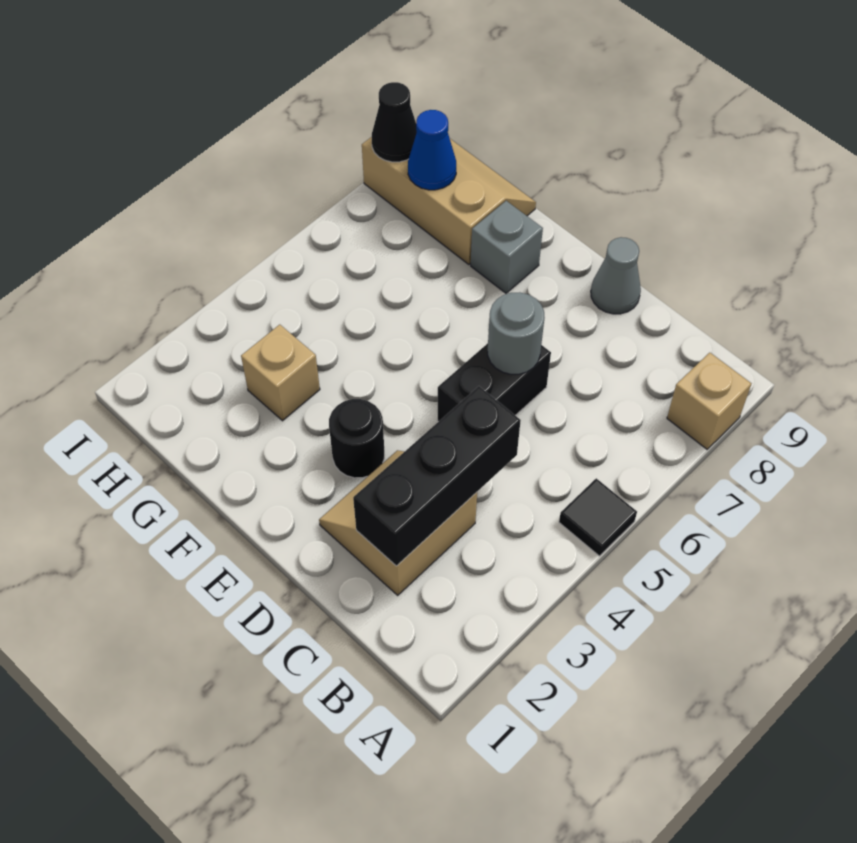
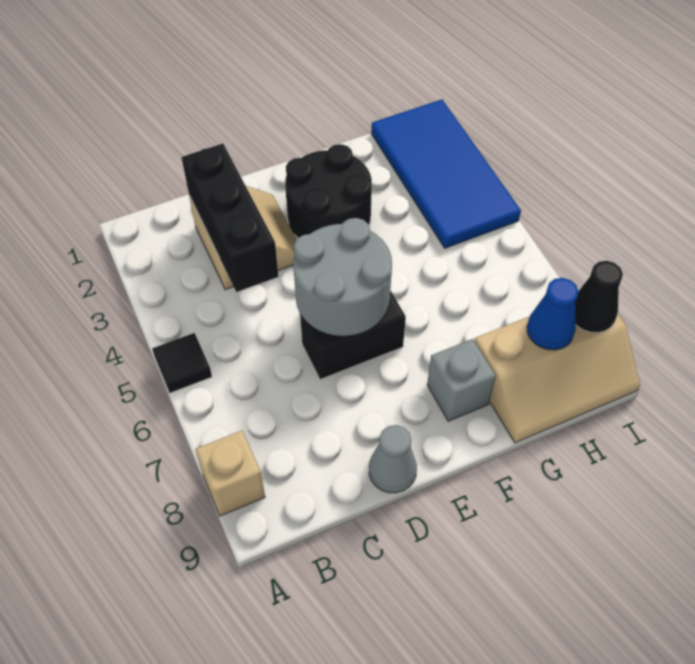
black 1x2 brick [437,343,551,422] -> black 1x2 brick turned to [300,291,406,379]
grey 1x1 round brick [488,292,545,374] -> grey 2x2 round brick [293,218,392,336]
black 1x1 round brick [329,399,384,478] -> black 2x2 round brick [285,144,372,238]
tan 1x1 brick [241,325,320,421] -> none
none -> blue 2x4 tile [371,99,521,248]

